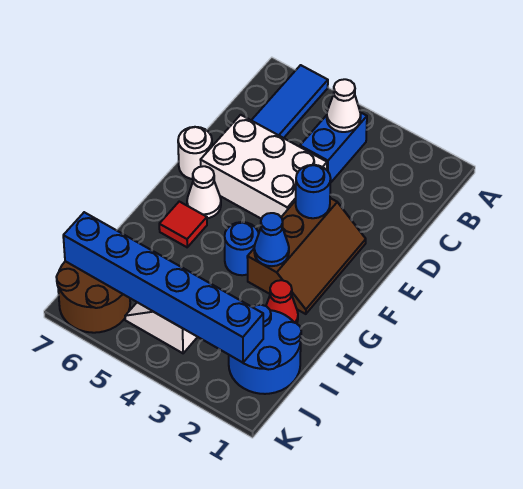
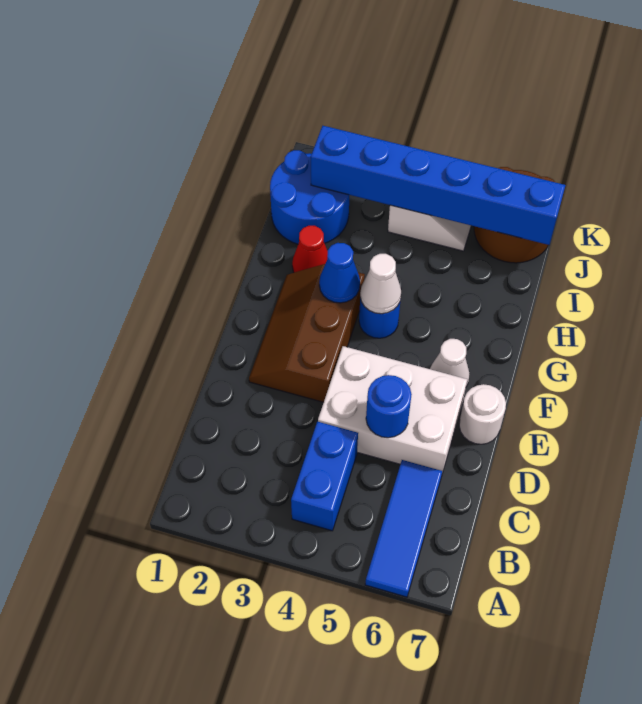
white 1x1 cone [327,79,361,132] -> white 1x1 cone moved to [360,254,401,314]
blue 1x1 round brick [296,165,331,218] -> blue 1x1 round brick moved to [366,375,412,438]
red 1x1 tile [159,202,207,247] -> none

